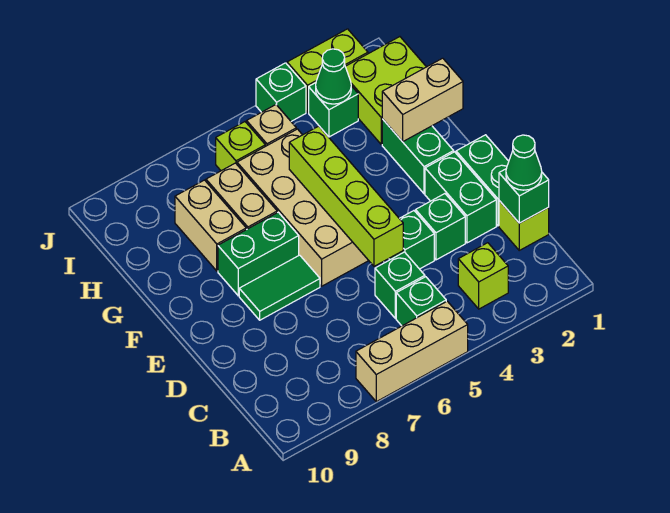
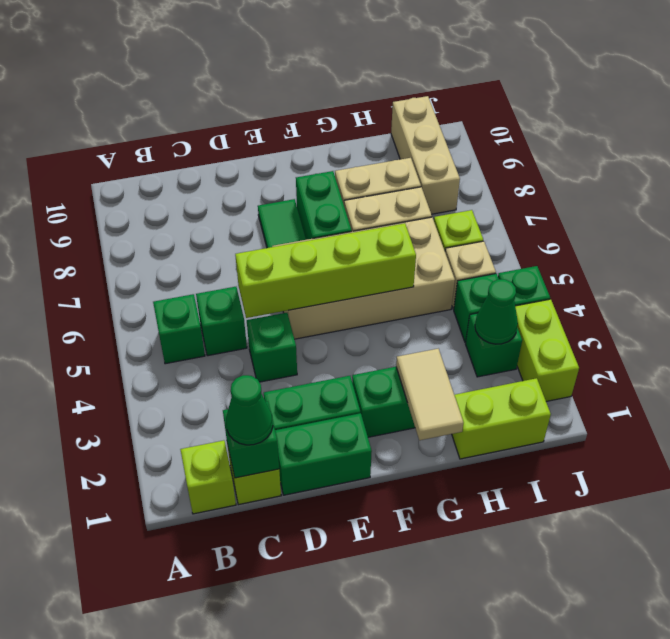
tan 1x3 brick [356,301,468,402] -> tan 1x3 brick moved to [391,96,460,214]
lime 1x1 brick [458,243,508,309] -> lime 1x1 brick moved to [180,440,236,514]
green 1x1 brick [416,194,465,260] -> green 1x1 brick moved to [454,274,499,342]
tan 1x2 brick [382,58,463,142] -> tan 1x2 tile [396,349,463,440]
lime 2x2 brick [345,37,426,144] -> lime 1x2 brick [452,378,551,459]

